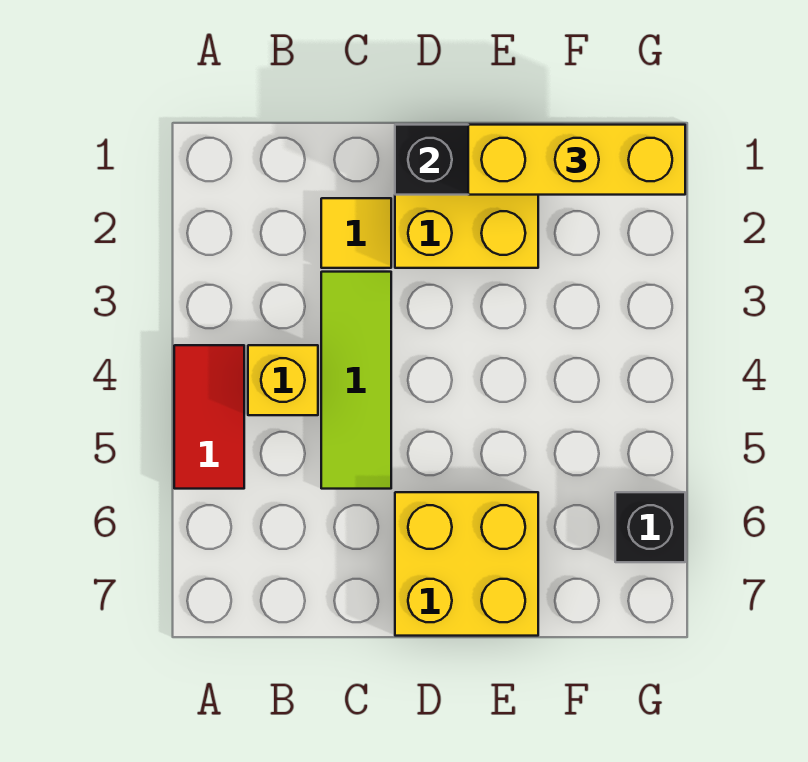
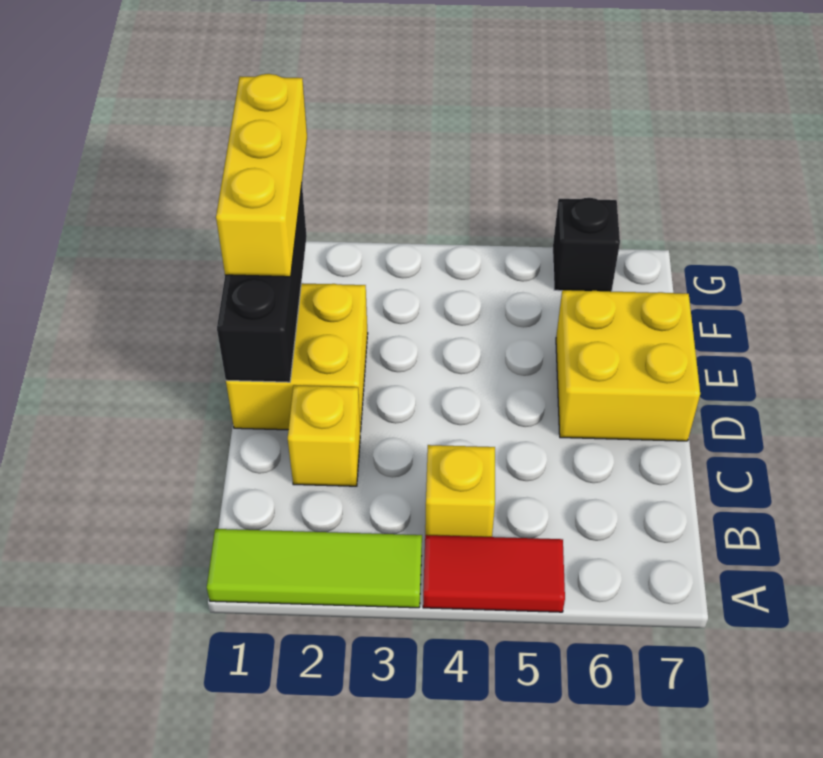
yellow 1x1 tile [321,198,391,268] -> yellow 1x1 brick [288,385,360,486]
lime 1x3 tile [321,272,391,489] -> lime 1x3 tile moved to [207,529,422,608]

